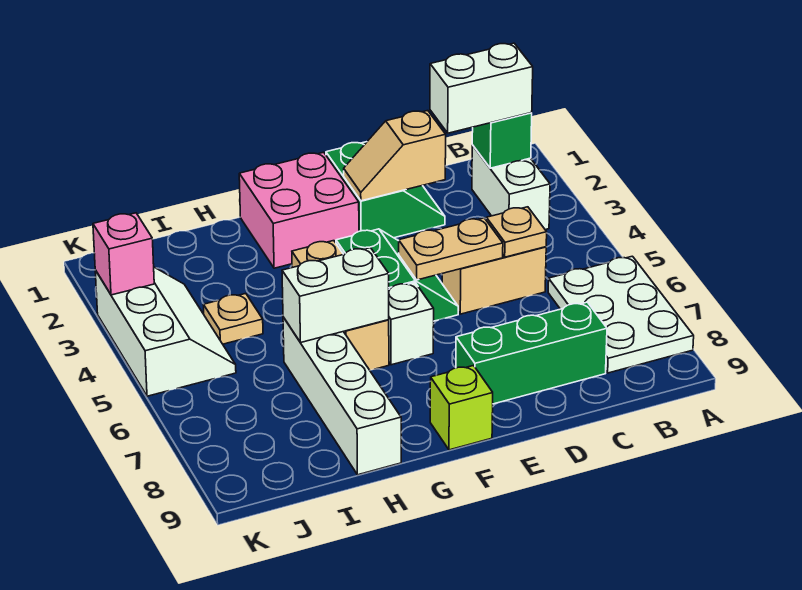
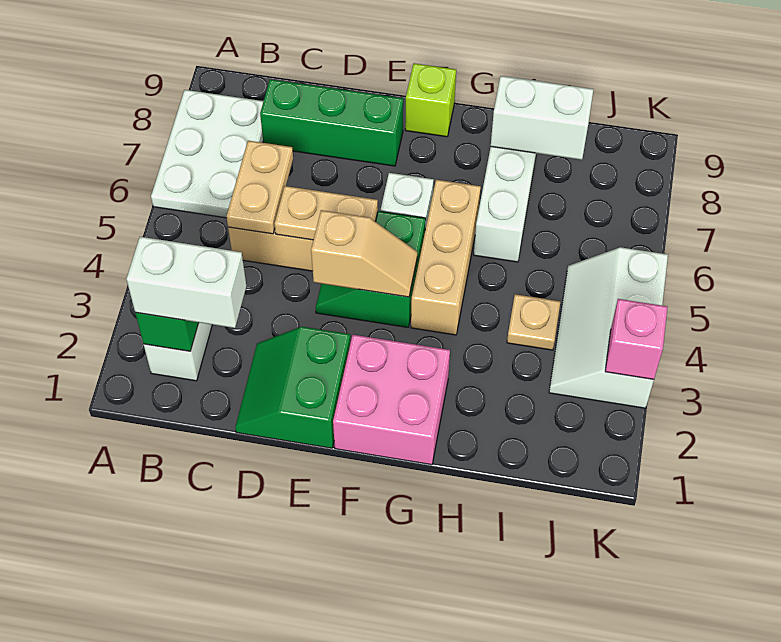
tan 1x1 plate [486,207,547,257] -> tan 1x2 plate [226,141,293,234]
tan 1x2 slope [344,111,446,201] -> tan 1x2 slope moved to [311,210,417,297]
white 1x2 brick [282,248,389,343] -> white 1x2 brick moved to [491,76,593,160]

